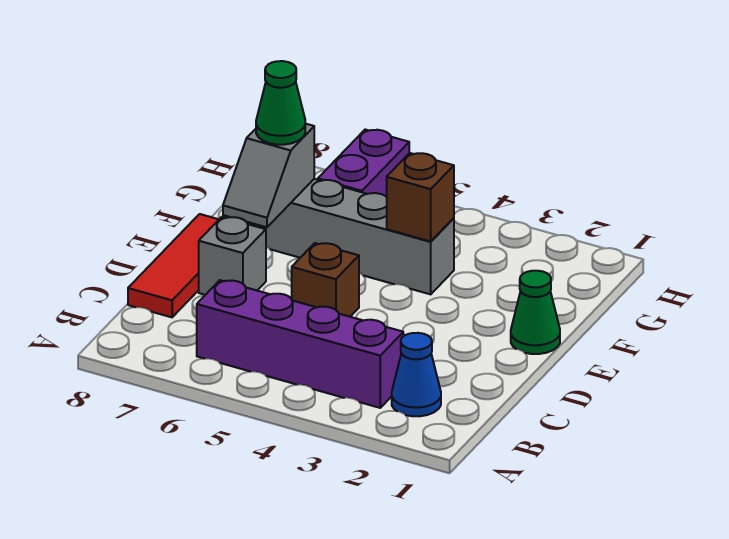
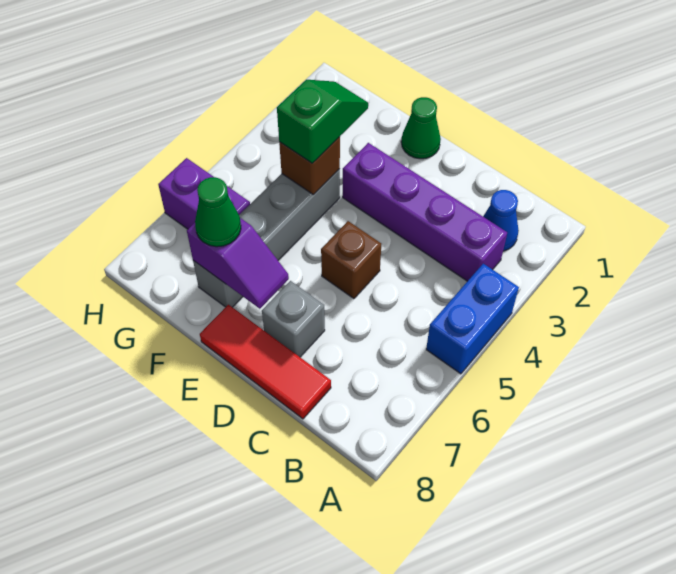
none -> blue 1x2 brick [426,264,519,374]
purple 1x4 brick [197,280,403,408] -> purple 1x4 brick turned to [343,143,507,281]
grey 1x2 slope [223,124,314,227] -> purple 1x2 slope [187,218,289,309]
none -> green 1x2 slope [277,80,368,163]

